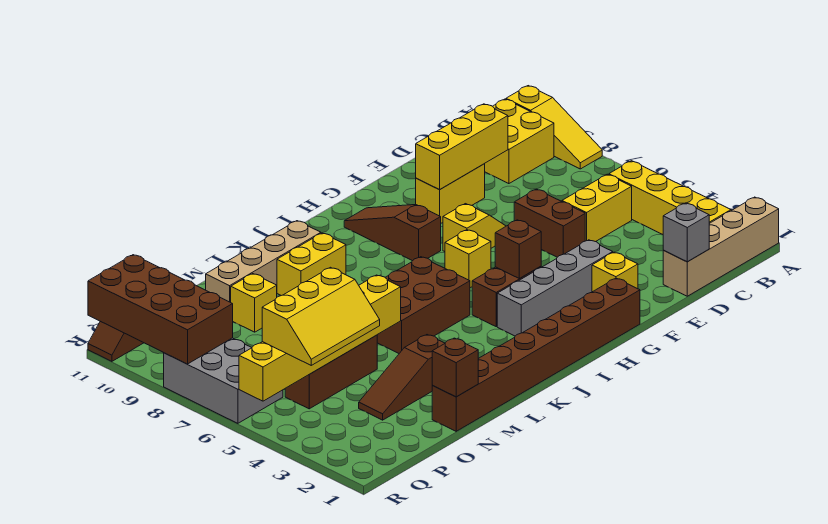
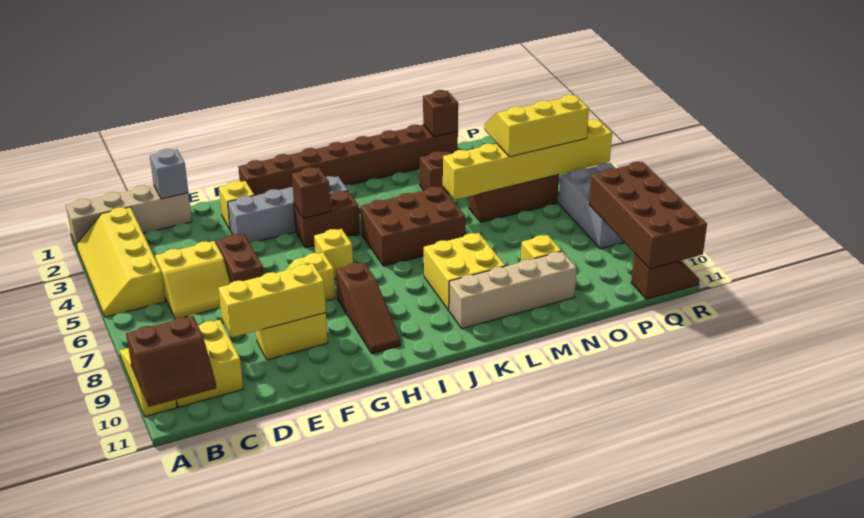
none -> brown 2x2 slope [126,316,216,407]
yellow 1x2 brick [277,233,346,296] -> yellow 2x2 brick [424,233,505,310]

